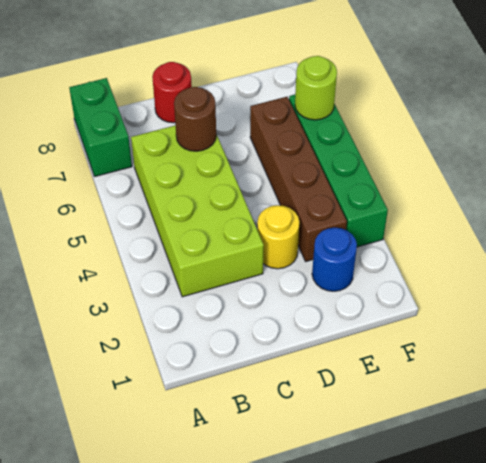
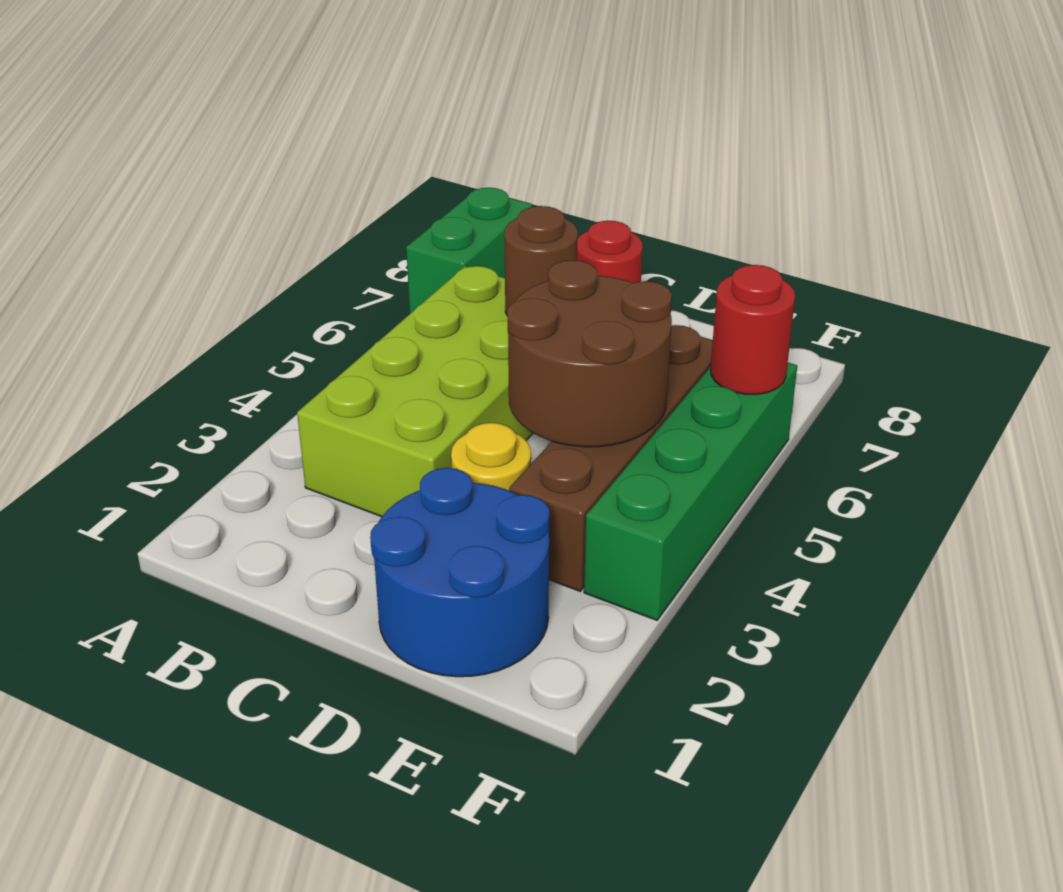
none -> brown 2x2 round brick [507,260,672,447]
blue 1x1 round brick [312,227,357,291] -> blue 2x2 round brick [370,468,549,677]
lime 1x1 round brick [295,56,337,120] -> red 1x1 round brick [711,265,795,394]

